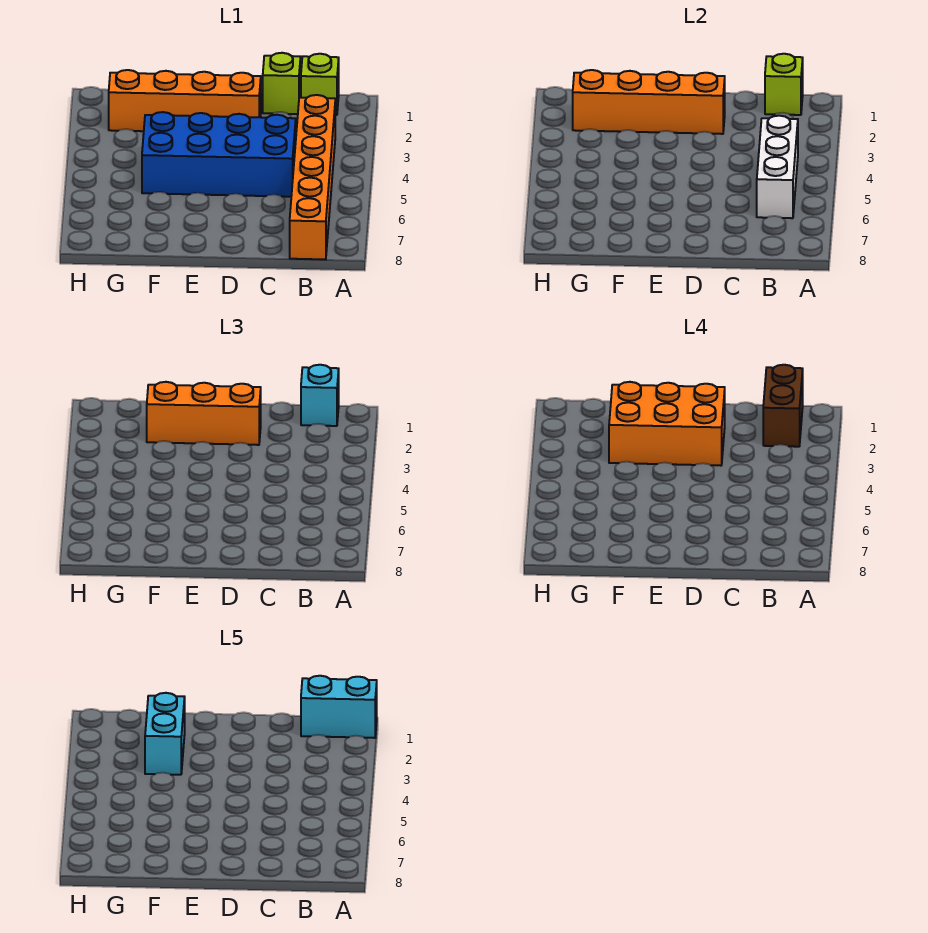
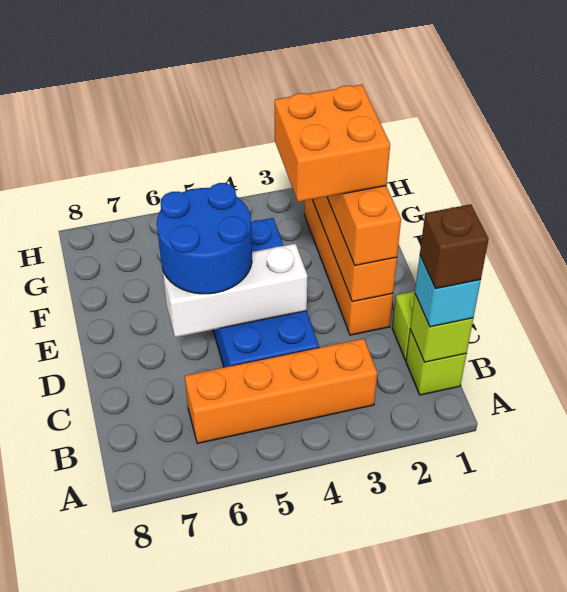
cyan 1x2 brick [301,676,377,738] -> none
brown 1x2 brick [763,365,803,447] -> brown 1x1 brick [420,204,489,288]
orange 1x6 brick [290,95,335,259] -> orange 1x4 brick [185,338,377,444]
white 1x3 brick [757,116,798,218] -> white 1x3 brick moved to [162,243,307,337]
orange 2x3 brick [609,382,725,466] -> orange 2x2 brick [275,85,390,202]
none -> blue 2x2 round brick [157,183,252,294]
cyan 1x2 brick [145,693,185,775] -> none

